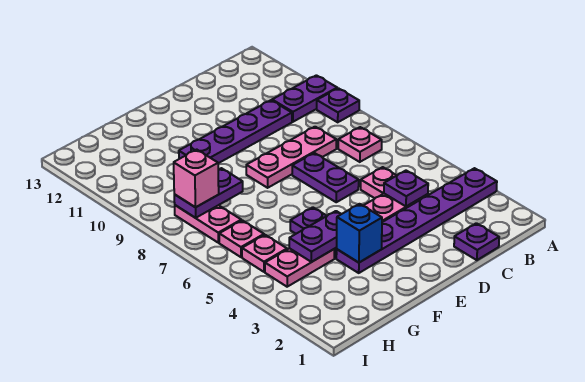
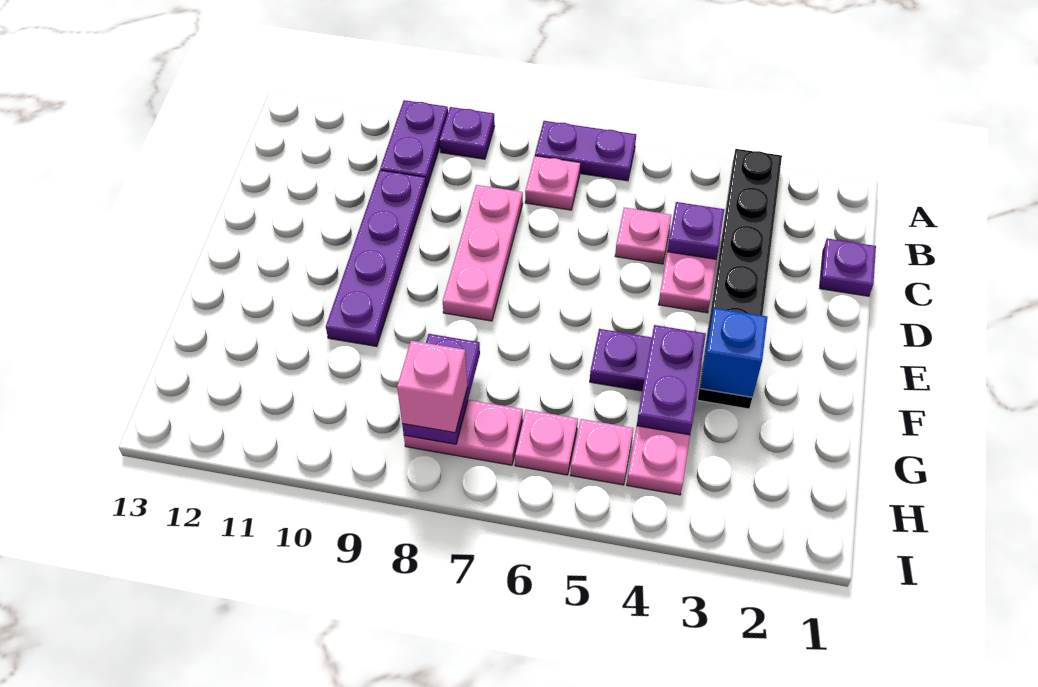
purple 1x6 plate [336,168,497,273] -> black 1x6 plate [698,149,782,409]
purple 1x2 plate [292,153,359,202] -> purple 1x2 plate moved to [535,121,636,181]

